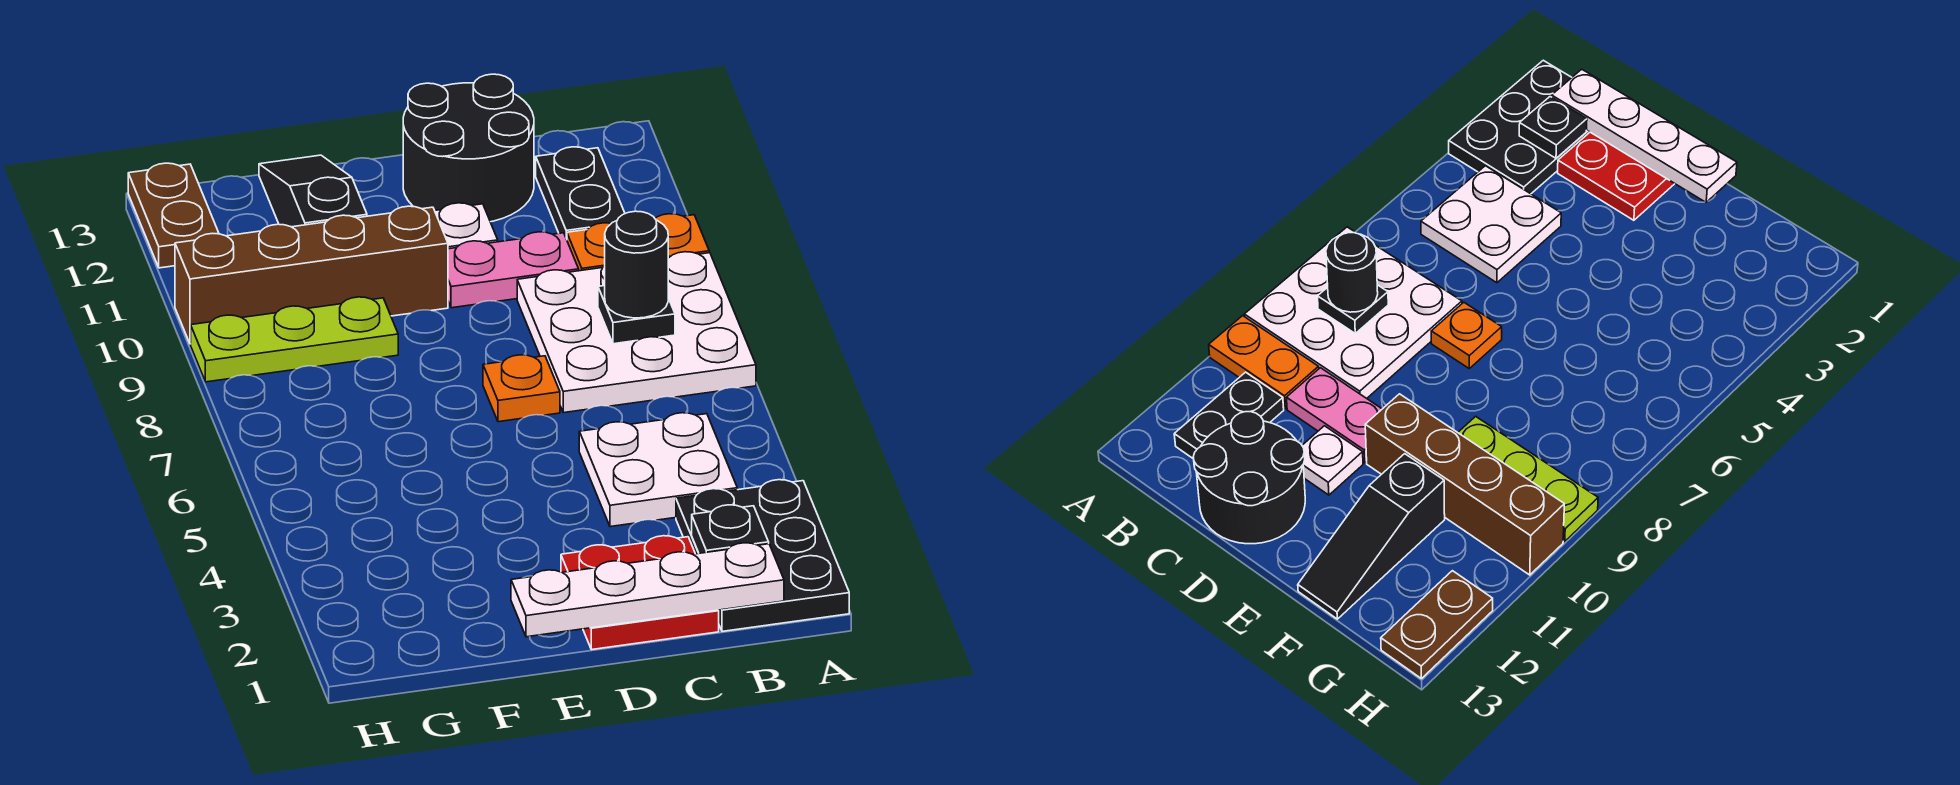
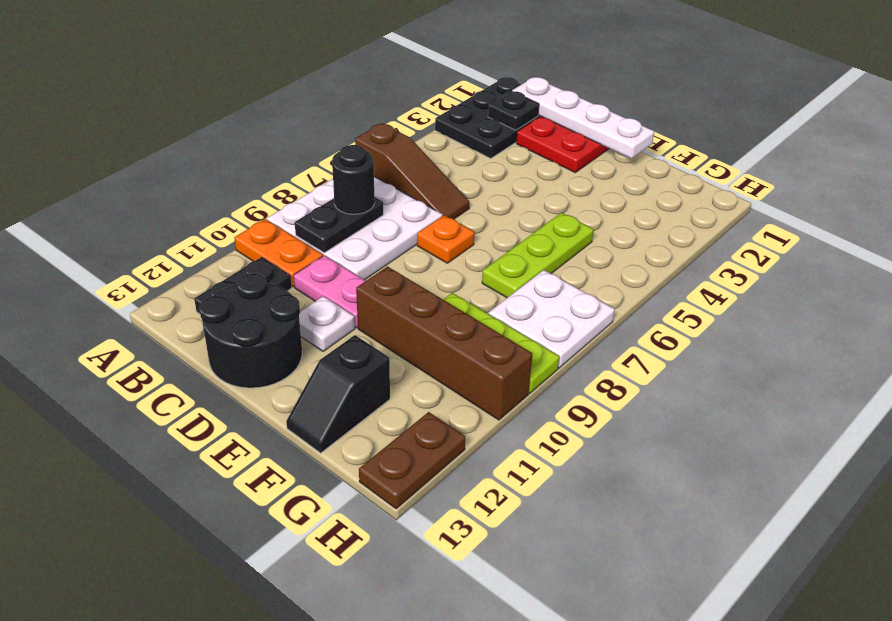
none -> brown 1x3 slope [355,123,469,219]
white 2x2 plate [579,413,737,527] -> white 2x2 plate moved to [488,270,615,368]
black 1x1 plate [598,286,675,344] -> black 1x2 plate [295,197,383,253]
none -> lime 1x3 plate [482,213,594,298]
black 1x3 slope [259,155,367,227] -> black 1x2 slope [286,335,390,453]

